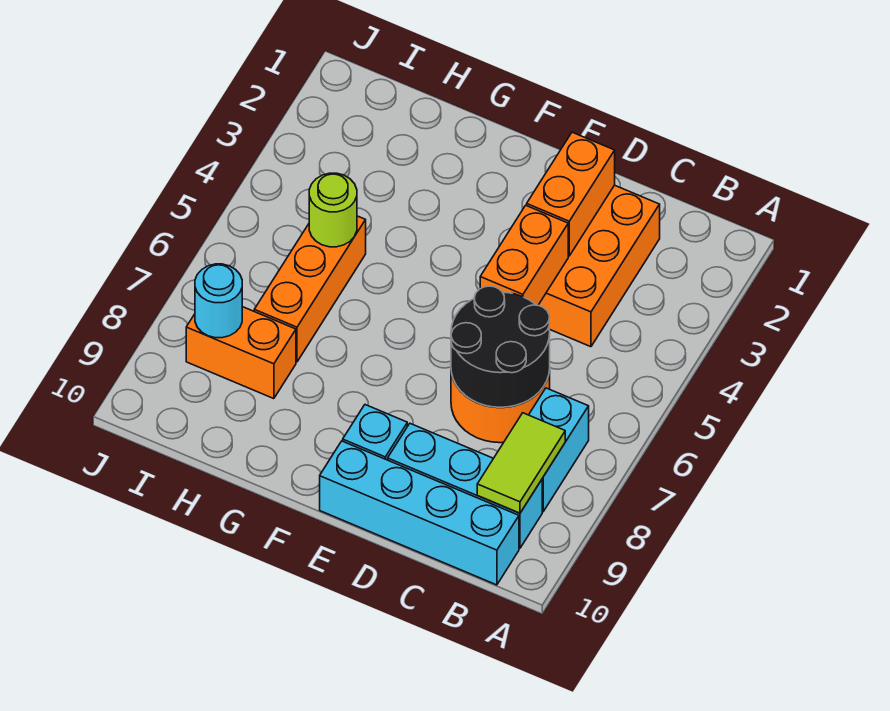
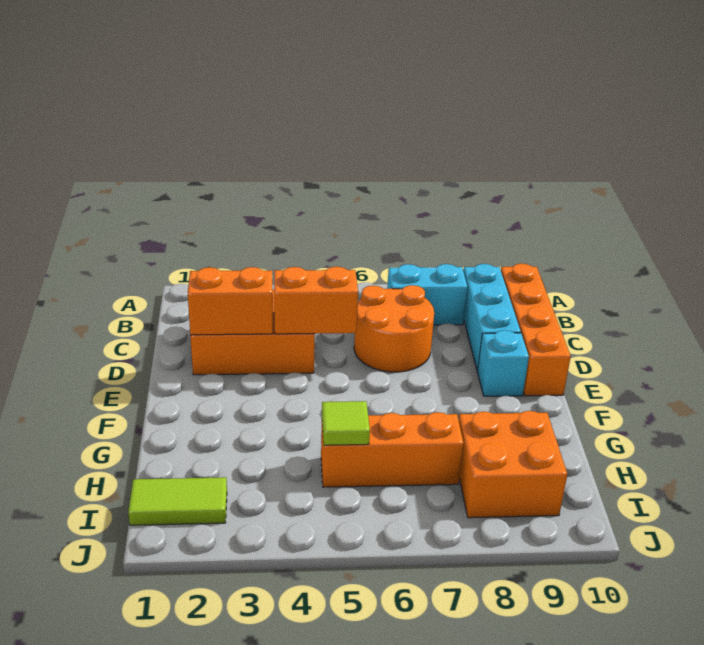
lime 1x2 tile [477,413,565,513] -> lime 1x2 tile moved to [128,477,227,525]
cyan 1x4 brick [320,441,519,585] -> orange 1x4 brick [501,263,571,396]
black 2x2 round brick [451,286,550,407] -> none
lime 1x1 round brick [309,173,357,247] -> lime 1x1 tile [322,401,370,445]
orange 1x2 brick [186,307,296,399] -> orange 2x2 brick [459,411,567,518]
cyan 1x1 round brick [195,264,242,338] -> none

